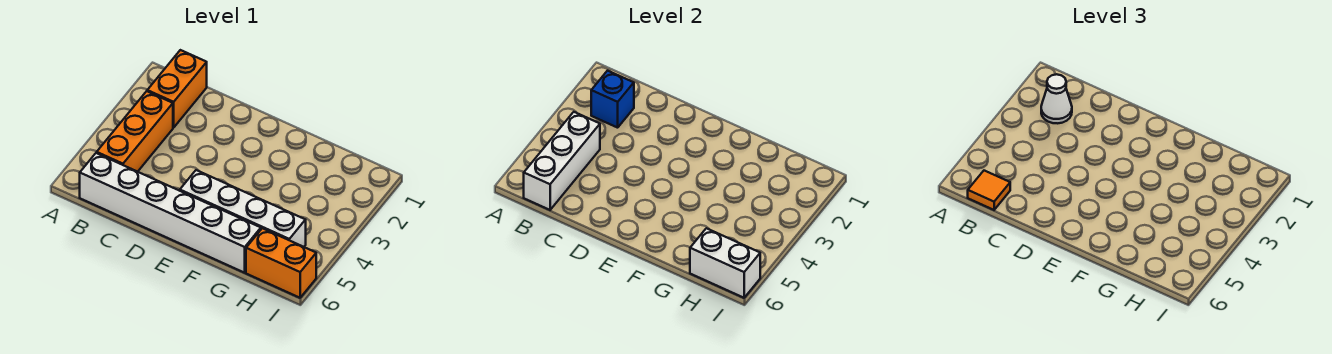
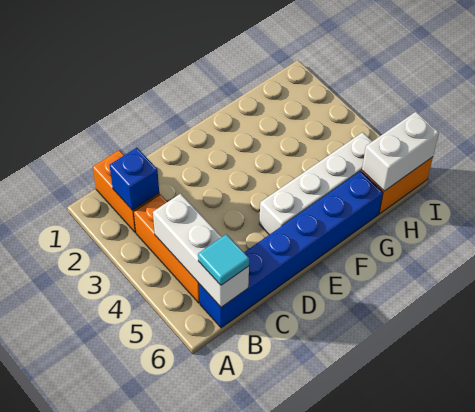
white 1x1 cone [1041,74,1072,123] -> none
white 1x6 brick [80,153,261,273] -> blue 1x6 brick [199,171,383,328]
orange 1x1 tile [968,171,1010,210] -> cyan 1x1 tile [198,234,249,285]

